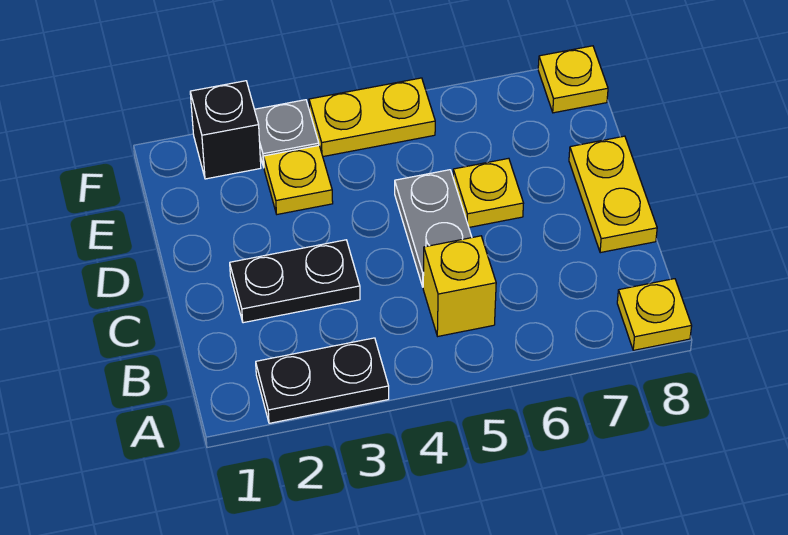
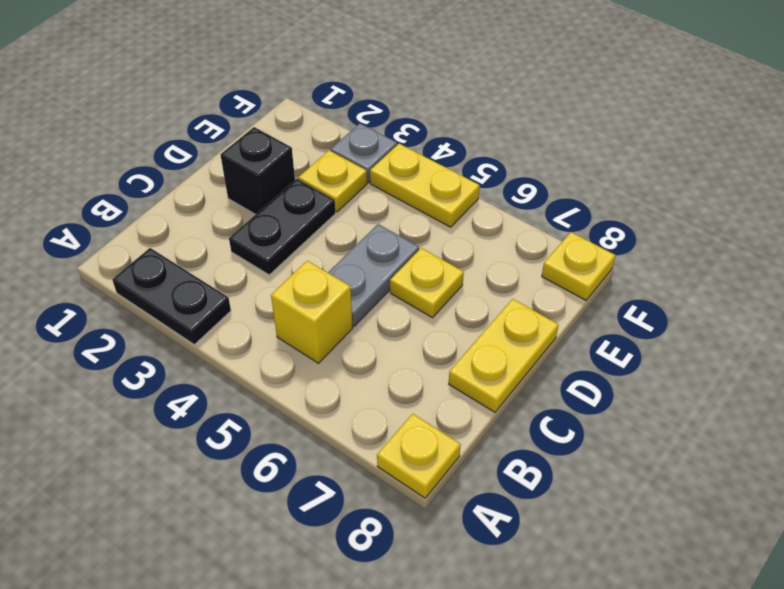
black 1x2 plate [230,240,360,323] -> black 1x2 plate turned to [229,179,335,275]
black 1x1 brick [190,81,261,179] -> black 1x1 brick moved to [220,127,295,214]

